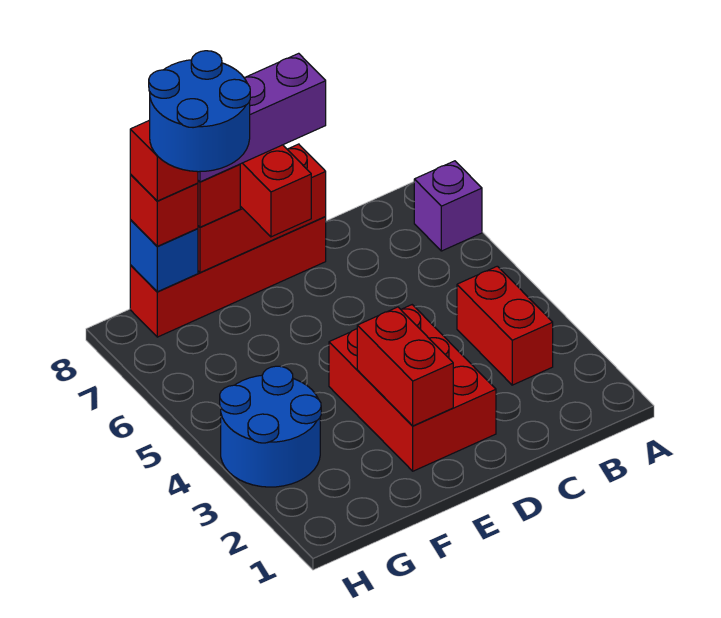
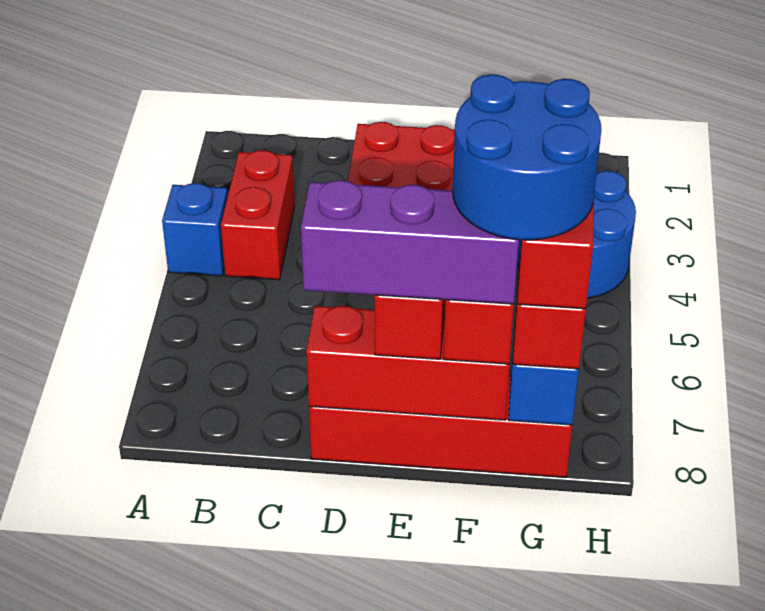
none -> blue 1x1 brick [162,183,228,276]
purple 1x1 brick [414,161,482,251] -> none
red 1x2 brick [357,307,453,426] -> none

